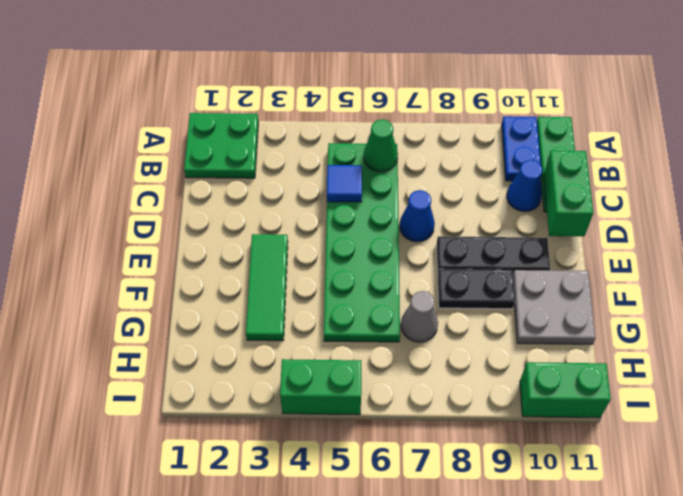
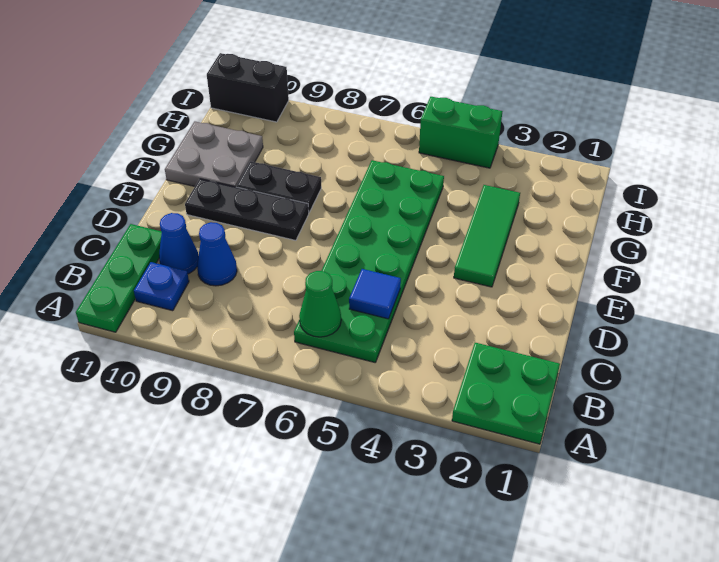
blue 1x2 plate [502,116,541,181] -> blue 1x1 plate [134,262,189,311]
green 1x2 brick [544,151,593,236] -> none
blue 1x1 cone [400,190,435,242] -> blue 1x1 cone moved to [197,222,237,286]
grey 1x1 cone [401,291,438,342] -> none
green 1x2 brick [520,362,611,418] -> black 1x2 brick [207,53,289,122]

